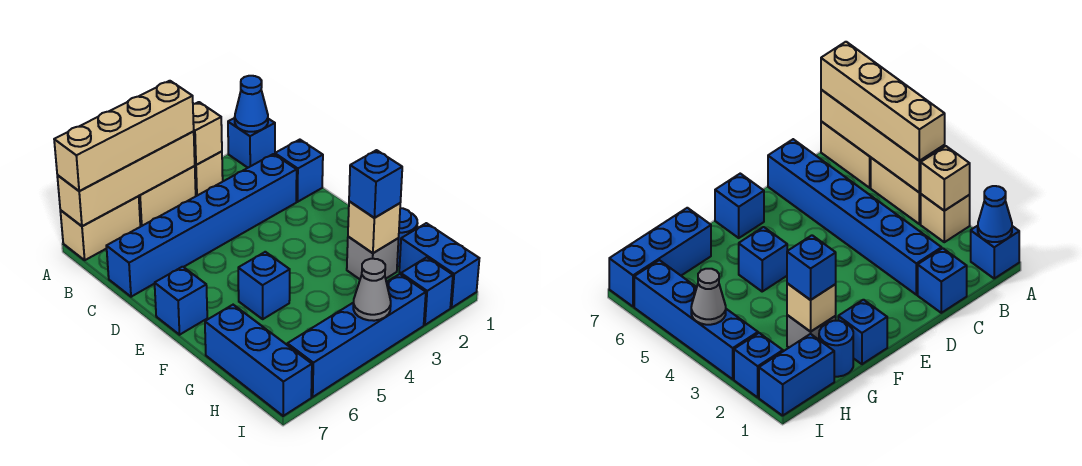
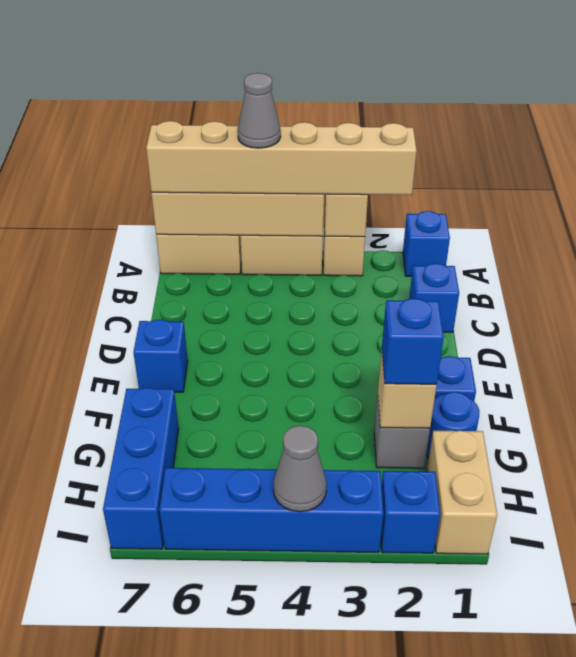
blue 1x1 cone [235,76,268,132] -> none
tan 1x4 brick [54,81,194,191] -> tan 1x6 brick [146,121,417,195]
none -> grey 1x1 cone [238,73,281,148]
blue 1x6 brick [106,154,297,297] -> none
blue 1x1 brick [238,252,290,319] -> none
blue 1x2 brick [399,223,479,308] -> tan 1x2 brick [427,430,497,554]

